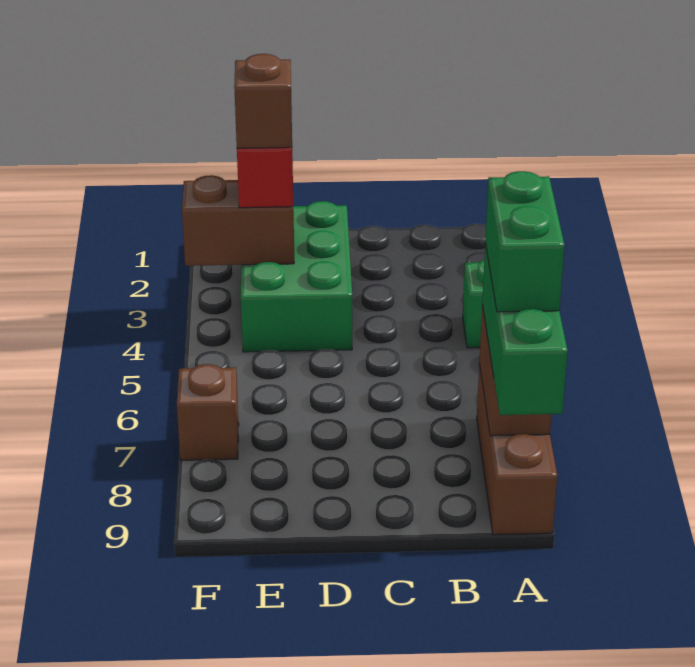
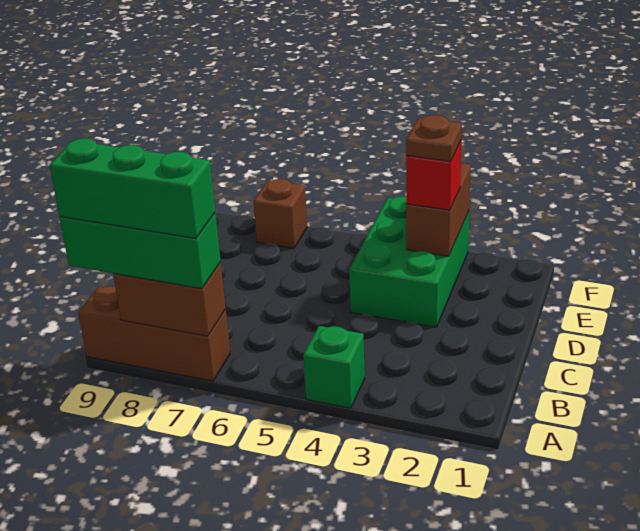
green 1x2 brick [485,171,565,312] -> green 1x3 brick [49,139,215,238]
green 2x3 brick [241,201,352,352] -> green 2x3 brick turned to [349,197,469,327]
brown 1x1 brick [234,54,292,148] -> brown 1x1 plate [406,115,462,162]

